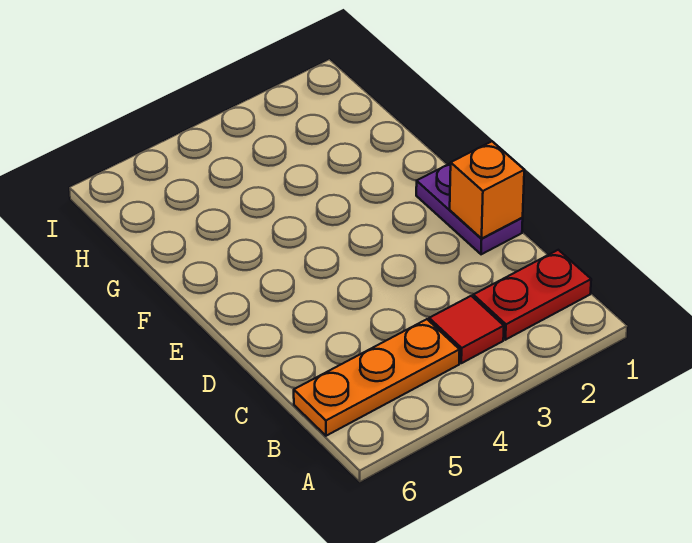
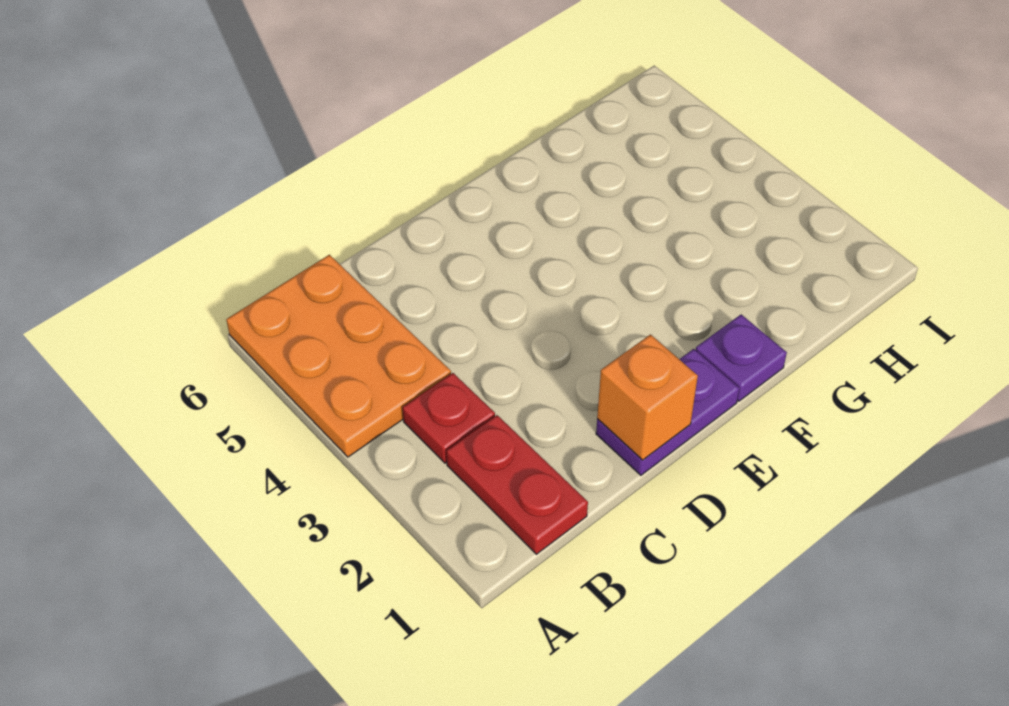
red 1x1 tile [429,296,504,363] -> red 1x1 plate [403,373,495,463]
orange 1x3 plate [294,319,460,436] -> orange 2x3 plate [226,255,451,457]
none -> purple 1x1 plate [696,315,787,401]

